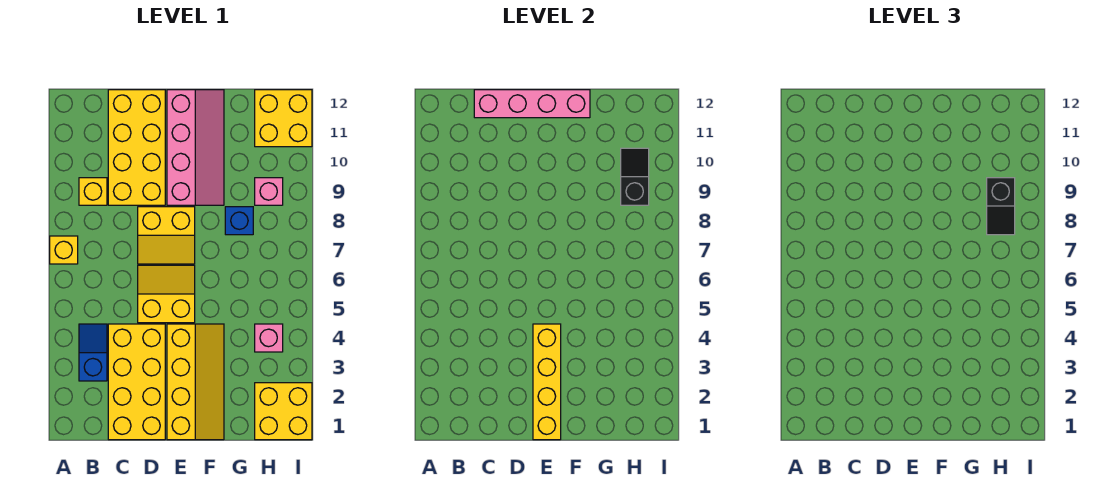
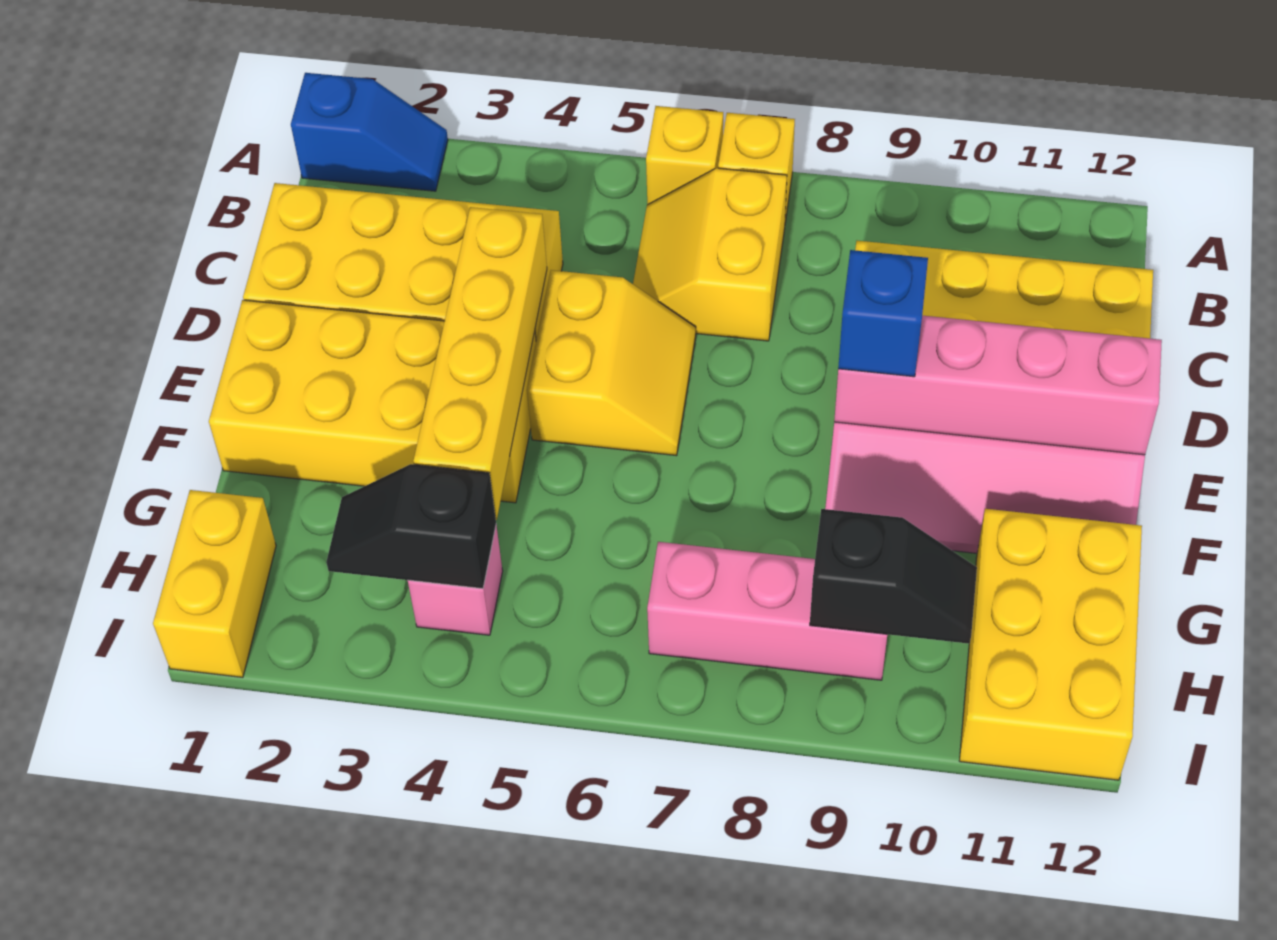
blue 1x2 slope [79,324,107,381] -> blue 1x2 slope moved to [291,73,448,191]
yellow 1x1 brick [79,178,107,205] -> yellow 1x1 brick moved to [646,106,723,205]
pink 1x4 brick [474,90,590,118] -> pink 1x4 brick turned to [834,316,1162,455]
yellow 2x2 slope [138,207,195,264] -> yellow 2x2 slope moved to [633,168,787,341]
yellow 2x4 slope [167,324,224,440] -> yellow 2x4 brick [209,300,536,503]
yellow 1x4 brick [533,324,561,440] -> yellow 1x4 brick turned to [413,207,547,520]
blue 1x1 brick [225,207,253,235] -> blue 1x1 brick moved to [838,250,928,377]
yellow 2x2 brick [255,383,312,440] -> yellow 1x2 brick [153,490,276,677]
black 1x2 slope [987,178,1015,235] -> black 1x2 slope moved to [326,464,496,589]
pink 1x1 brick [255,178,283,205] -> pink 1x3 brick [647,542,887,680]
yellow 2x2 brick [255,90,312,147] -> yellow 2x3 brick [960,509,1142,780]

